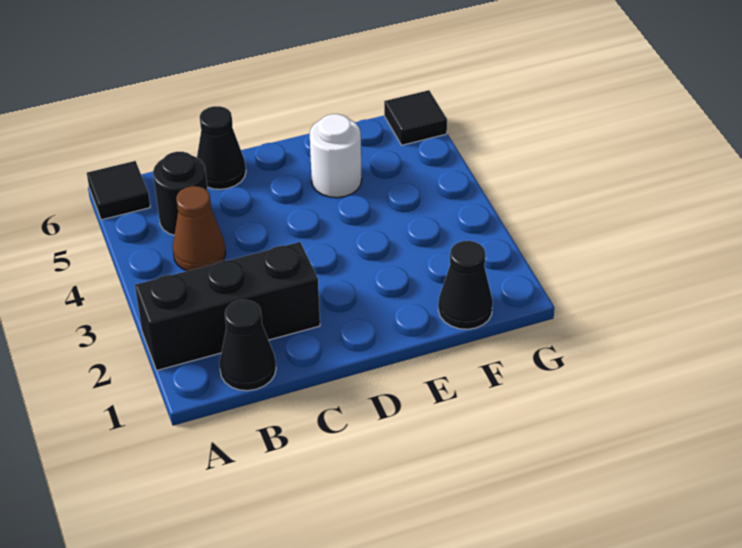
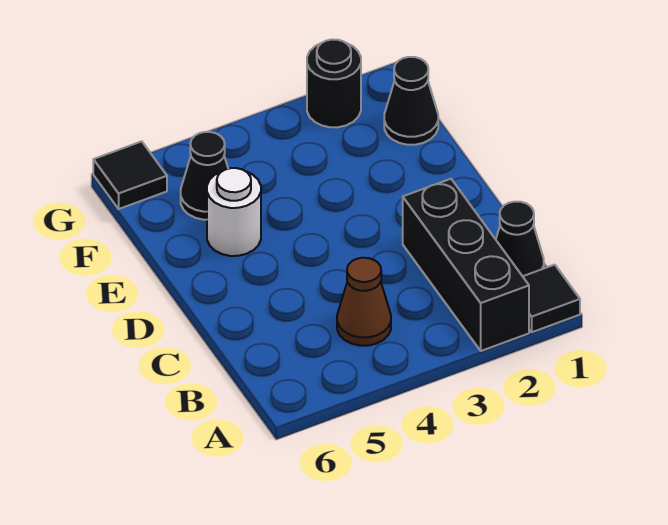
black 1x1 tile [87,161,150,220] -> black 1x1 tile moved to [523,265,580,332]
black 1x1 round brick [153,152,208,235] -> black 1x1 round brick moved to [307,40,361,127]
black 1x1 cone [197,106,246,189] -> black 1x1 cone moved to [181,132,228,220]

